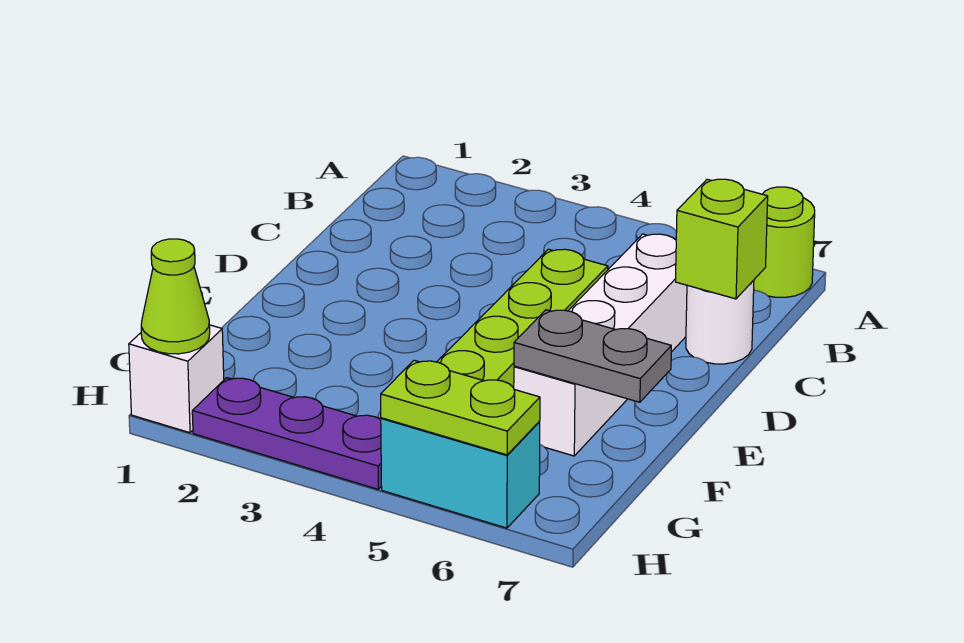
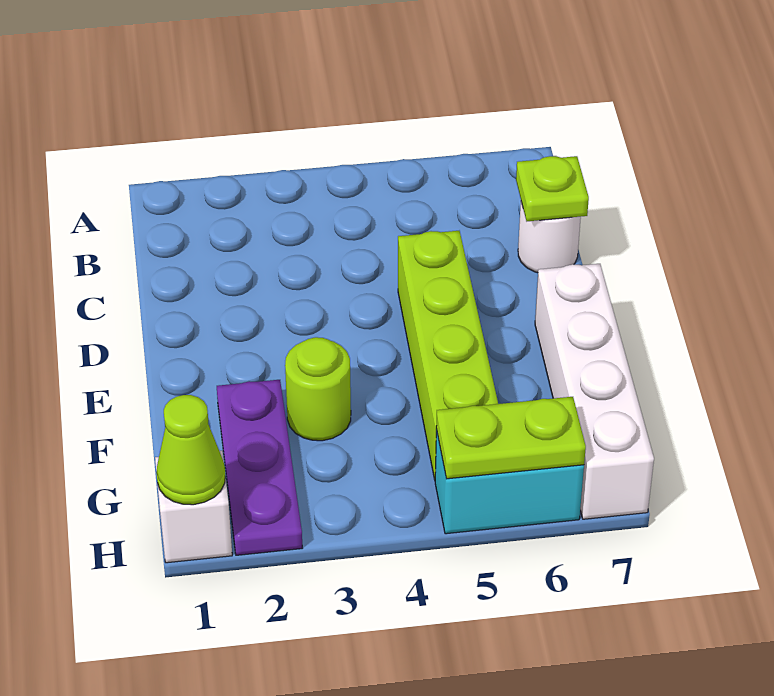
lime 1x1 round brick [754,187,815,297] -> lime 1x1 round brick moved to [285,337,351,441]
white 1x4 brick [514,234,687,456] -> white 1x4 brick moved to [535,264,654,519]
lime 1x1 brick [676,179,768,299] -> lime 1x1 plate [516,156,589,221]
grey 1x2 plate [514,310,671,402] -> none
purple 1x3 plate [192,378,381,489] -> purple 1x3 plate turned to [217,380,302,555]

